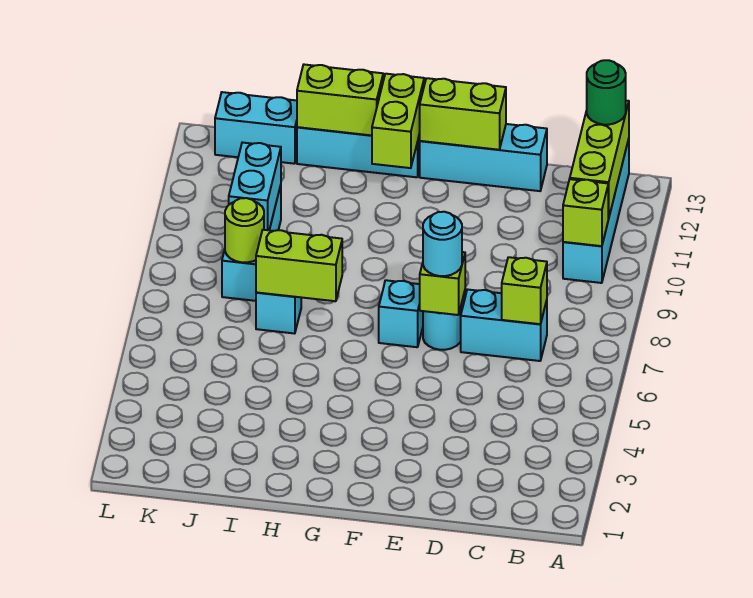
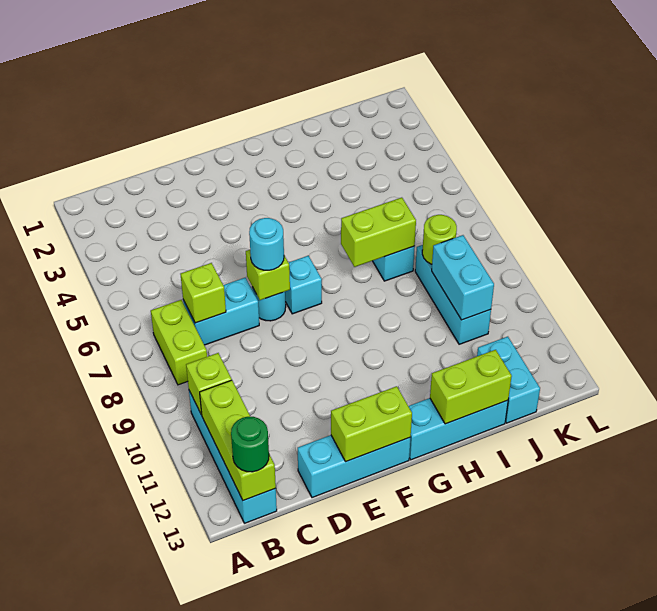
lime 1x2 brick [372,74,424,168] -> lime 1x2 brick moved to [151,300,207,385]
cyan 1x2 brick [215,92,297,164] -> cyan 1x2 brick turned to [477,337,540,423]

